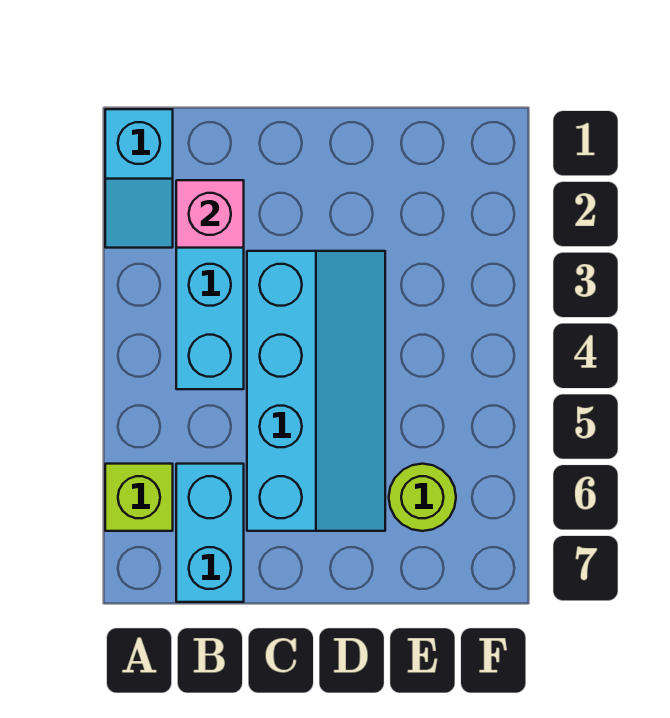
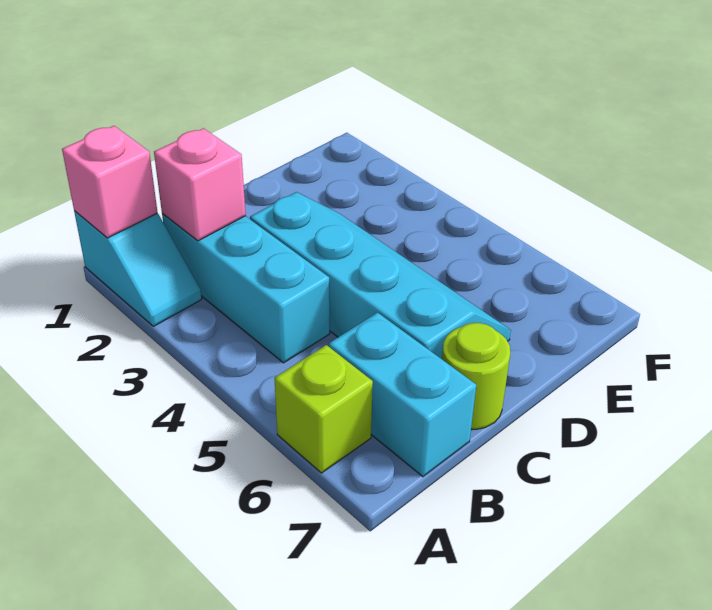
none -> pink 1x1 brick [62,126,158,238]
lime 1x1 round brick [389,464,456,531] -> lime 1x1 round brick moved to [442,323,510,429]

